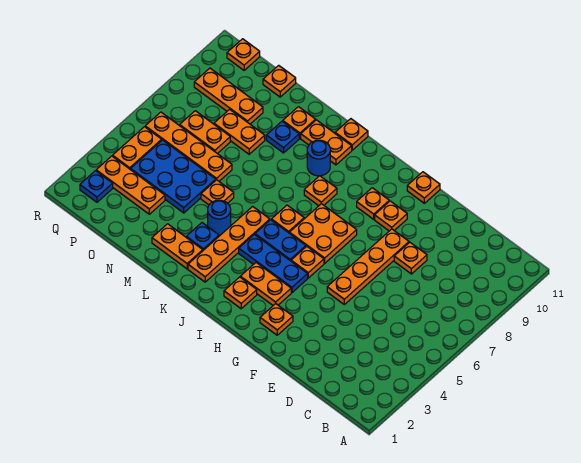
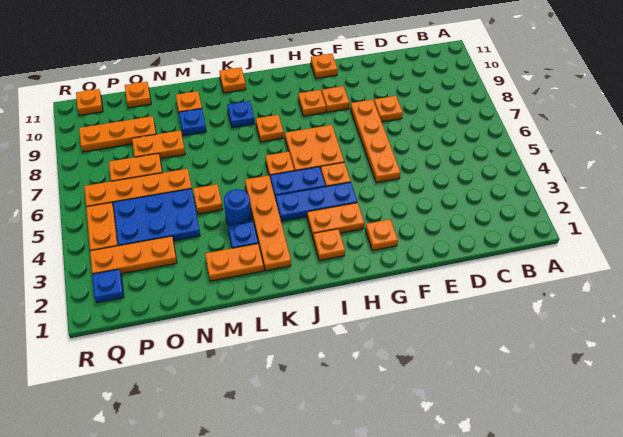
blue 1x1 round brick [307,140,330,176] -> blue 1x1 plate [227,101,255,128]
orange 1x2 plate [301,120,352,165] -> none

